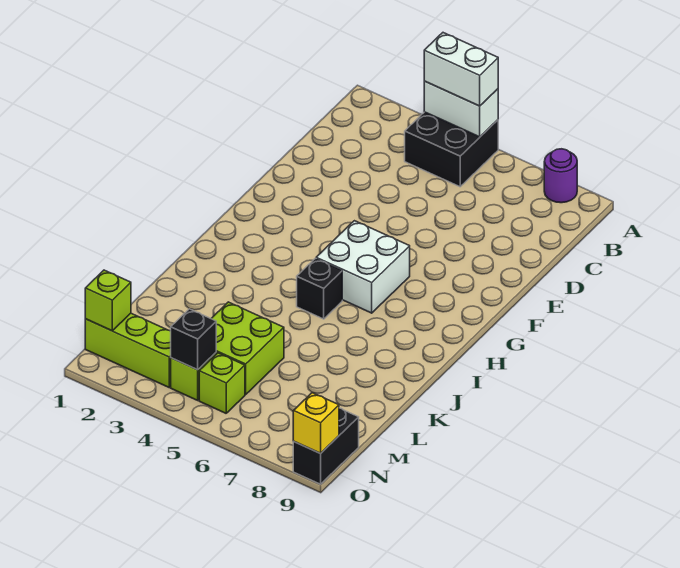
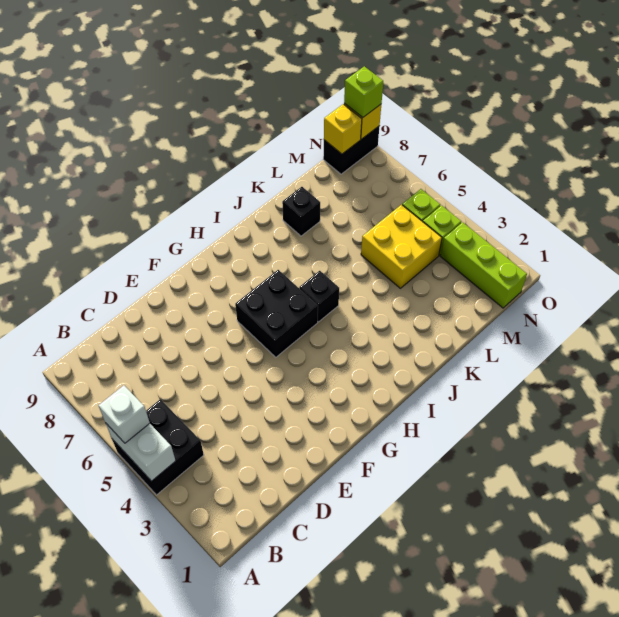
white 1x2 brick [424,33,498,106] -> white 1x1 brick [98,385,150,443]
purple 1x1 round brick [544,149,577,203] -> none
white 2x2 brick [316,221,410,313] -> black 2x2 brick [235,270,318,357]
lime 2x2 brick [211,302,284,395] -> yellow 2x2 brick [361,205,442,288]
lime 1x1 brick [85,270,131,331] -> lime 1x1 brick moved to [344,66,383,118]
black 1x1 brick [171,309,216,370] -> black 1x1 brick moved to [282,187,320,236]
none -> yellow 1x1 brick [324,104,362,154]

